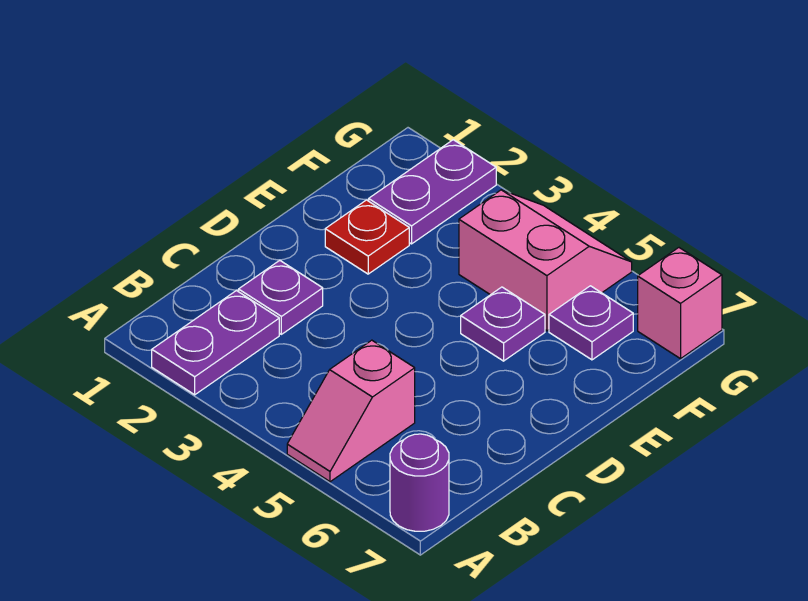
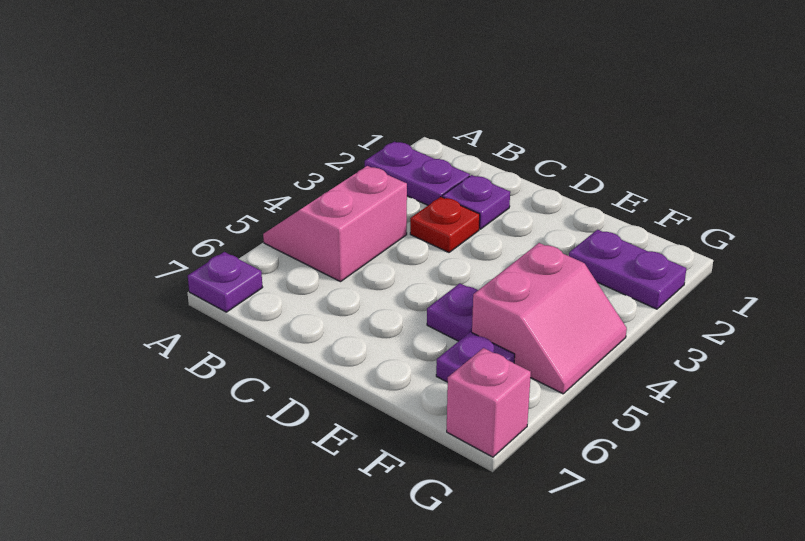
pink 1x2 slope [287,340,415,482] -> pink 2x2 slope [263,166,407,282]
purple 1x1 round brick [390,434,449,531] -> purple 1x1 plate [188,252,263,312]
red 1x1 plate [325,200,409,274] -> red 1x1 plate moved to [410,197,480,252]

